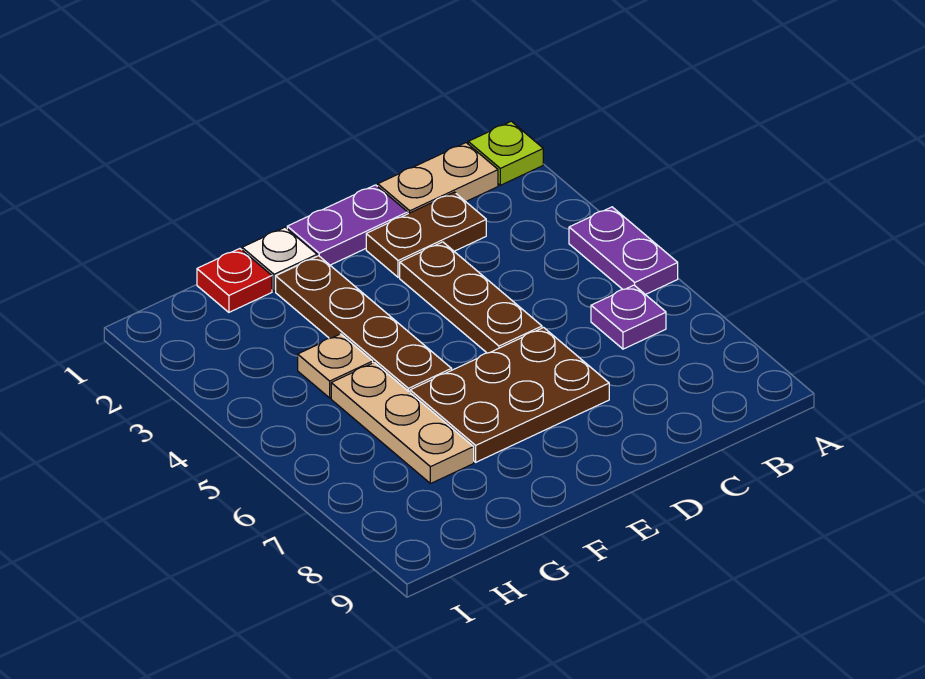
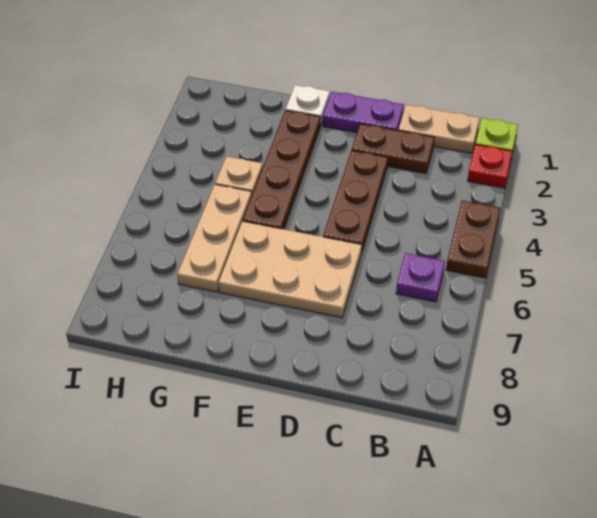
purple 1x2 plate [569,207,678,295] -> brown 1x2 plate [446,201,500,278]
brown 2x3 plate [410,328,609,462] -> tan 2x3 plate [219,221,362,318]
red 1x1 plate [197,249,272,312] -> red 1x1 plate moved to [467,144,513,188]

